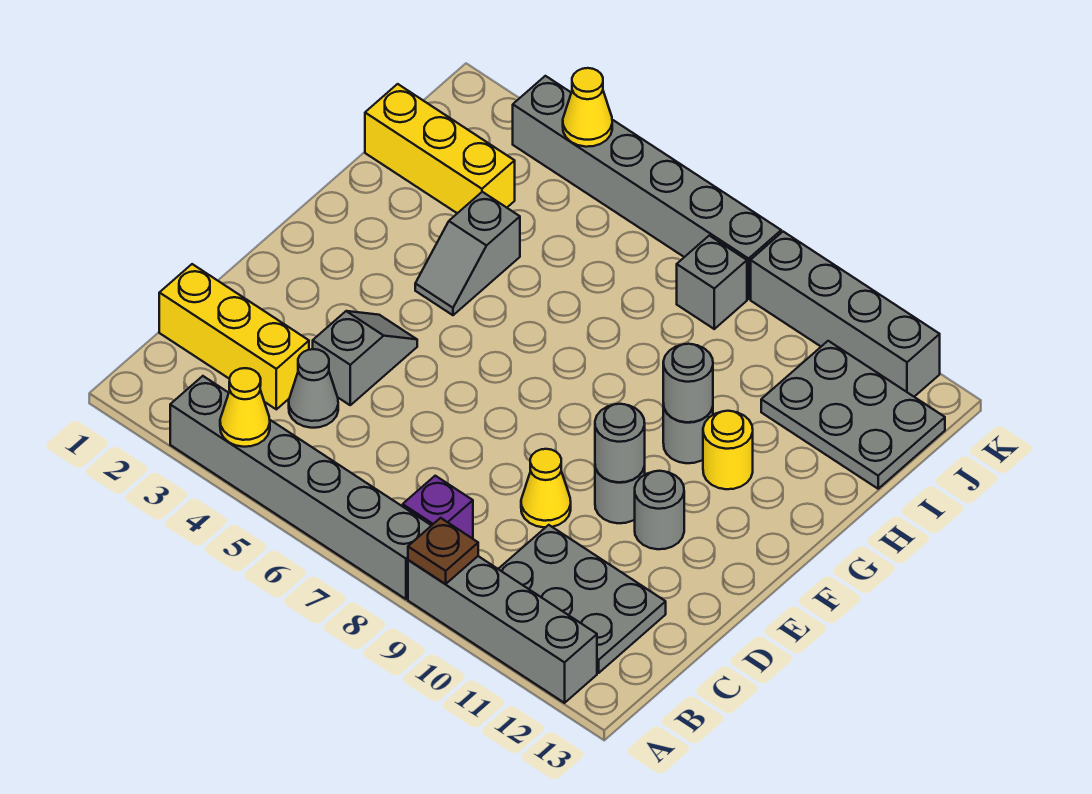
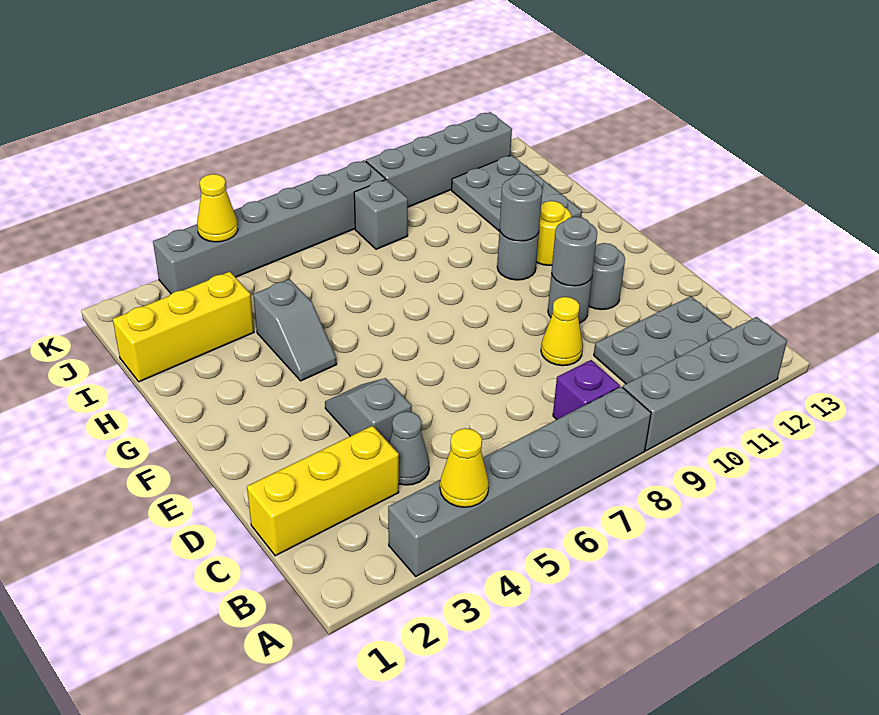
brown 1x1 plate [408,518,478,584] -> none
grey 2x3 plate [761,341,945,489] -> grey 2x3 plate turned to [452,155,582,231]

